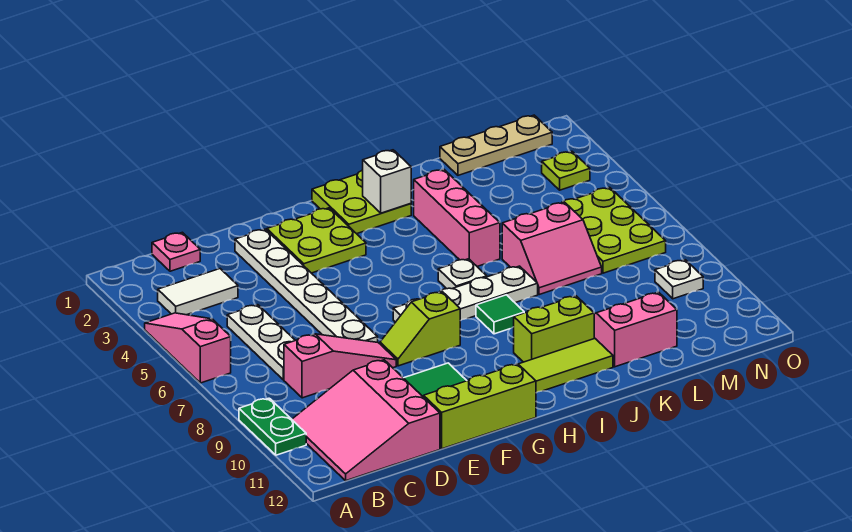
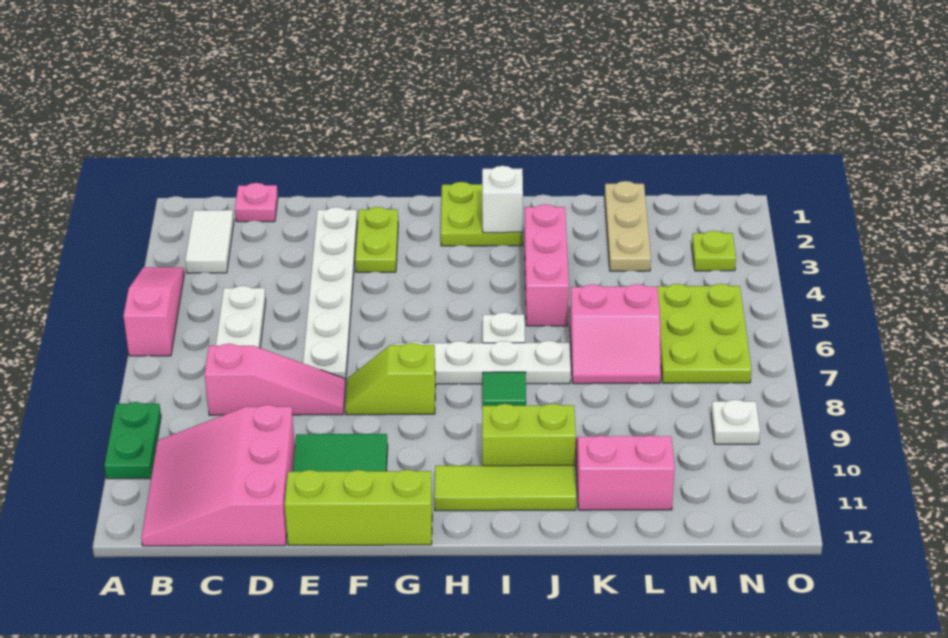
white 1x2 tile [158,269,238,315] -> white 1x2 tile turned to [185,210,234,273]
lime 2x2 plate [267,208,366,273] -> lime 1x2 plate [355,207,398,272]
tan 1x3 plate [440,115,552,175] -> tan 1x3 plate turned to [605,181,651,271]

